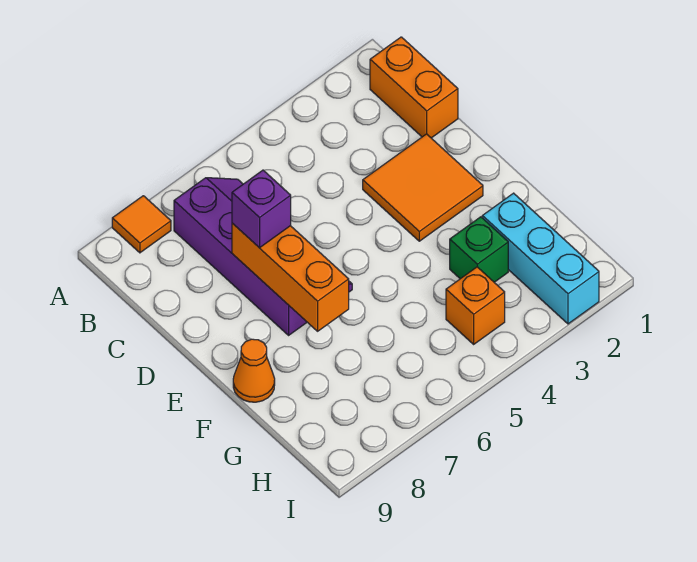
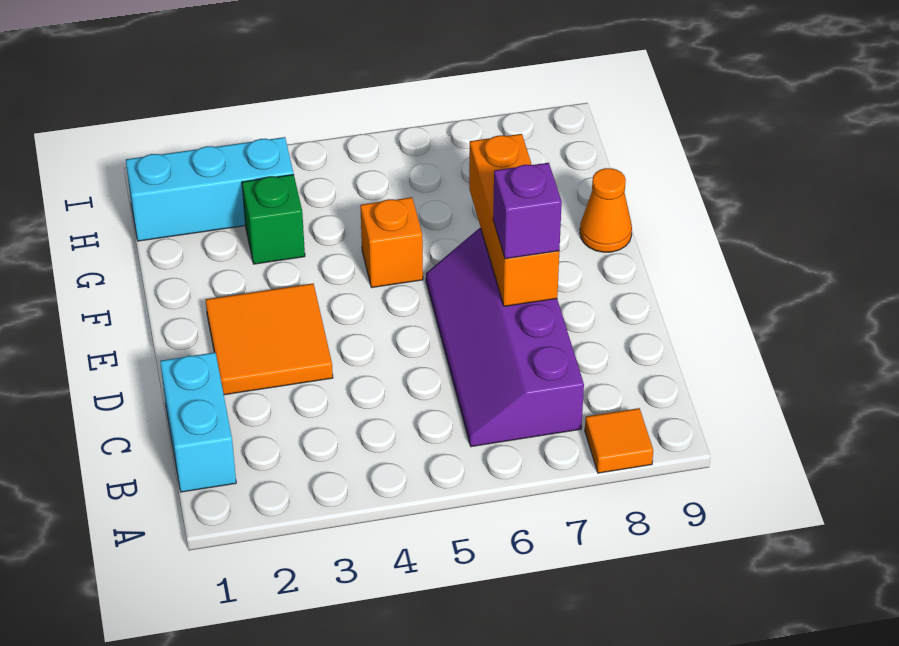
orange 1x2 brick [370,37,458,138] -> cyan 1x2 brick [160,352,236,492]
cyan 1x3 brick [482,193,599,324] -> cyan 1x3 brick turned to [126,137,294,241]
orange 1x1 brick [446,267,505,344] -> orange 1x1 brick moved to [360,197,423,288]

